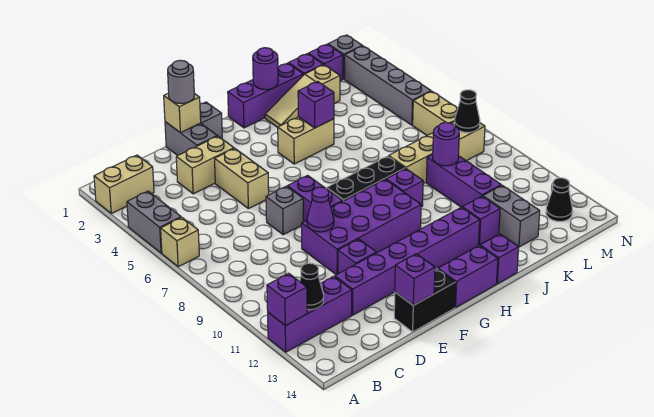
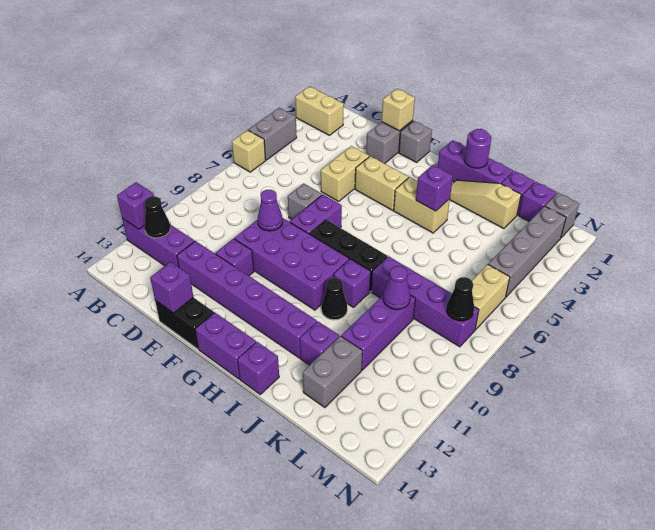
tan 1x2 brick [176,136,234,194] -> tan 1x2 brick moved to [355,156,409,210]
grey 1x1 round brick [168,60,194,103] -> none
tan 1x4 brick [389,122,485,184] -> purple 1x4 brick [372,256,479,347]
purple 1x1 round brick [433,123,459,166] -> purple 1x1 cone [383,266,410,310]
black 1x1 cone [546,178,572,221] -> black 1x1 cone moved to [321,278,347,320]

